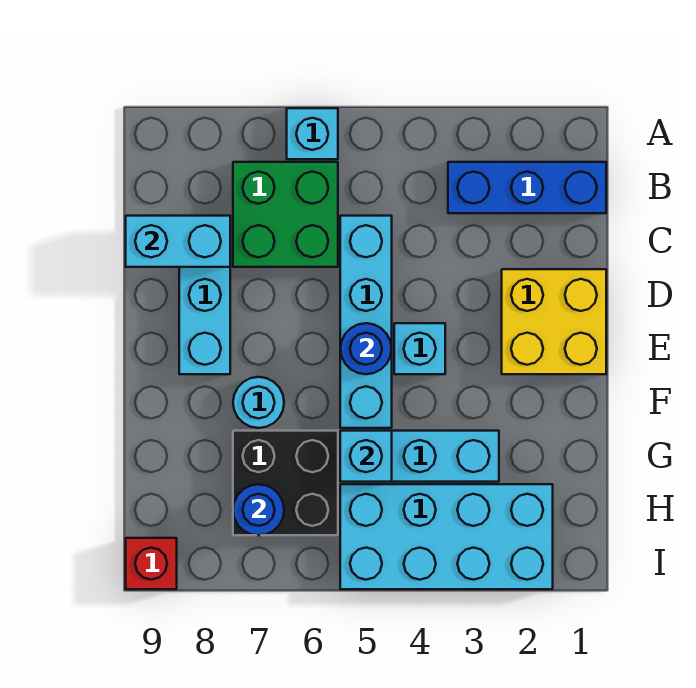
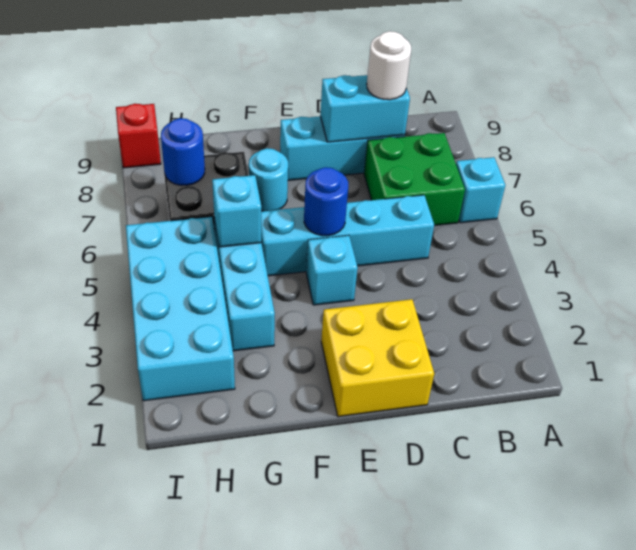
blue 1x3 brick [448,162,606,213] -> none
cyan 1x2 brick [126,216,230,267] -> cyan 1x2 brick turned to [320,75,410,142]
none -> white 1x1 round brick [367,31,411,100]

